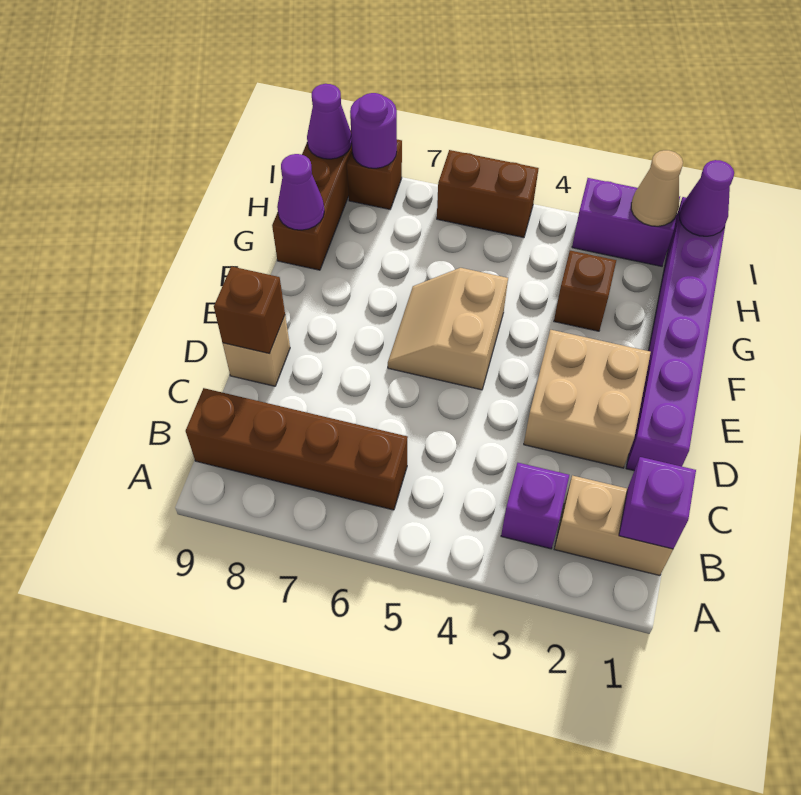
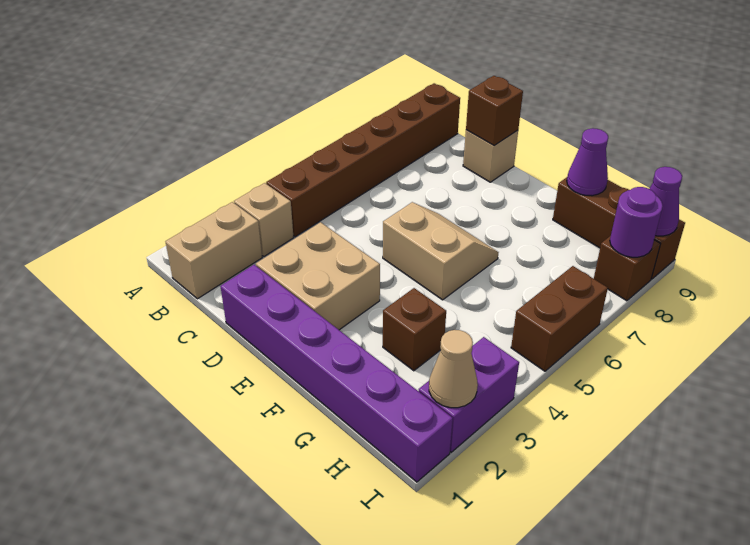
purple 1x1 brick [619,457,696,549] -> none
purple 1x1 brick [501,463,569,549] -> tan 1x1 brick [234,183,294,256]
brown 1x4 brick [186,388,408,510] -> brown 1x6 brick [266,83,460,237]
purple 1x1 cone [679,160,734,236] -> none

